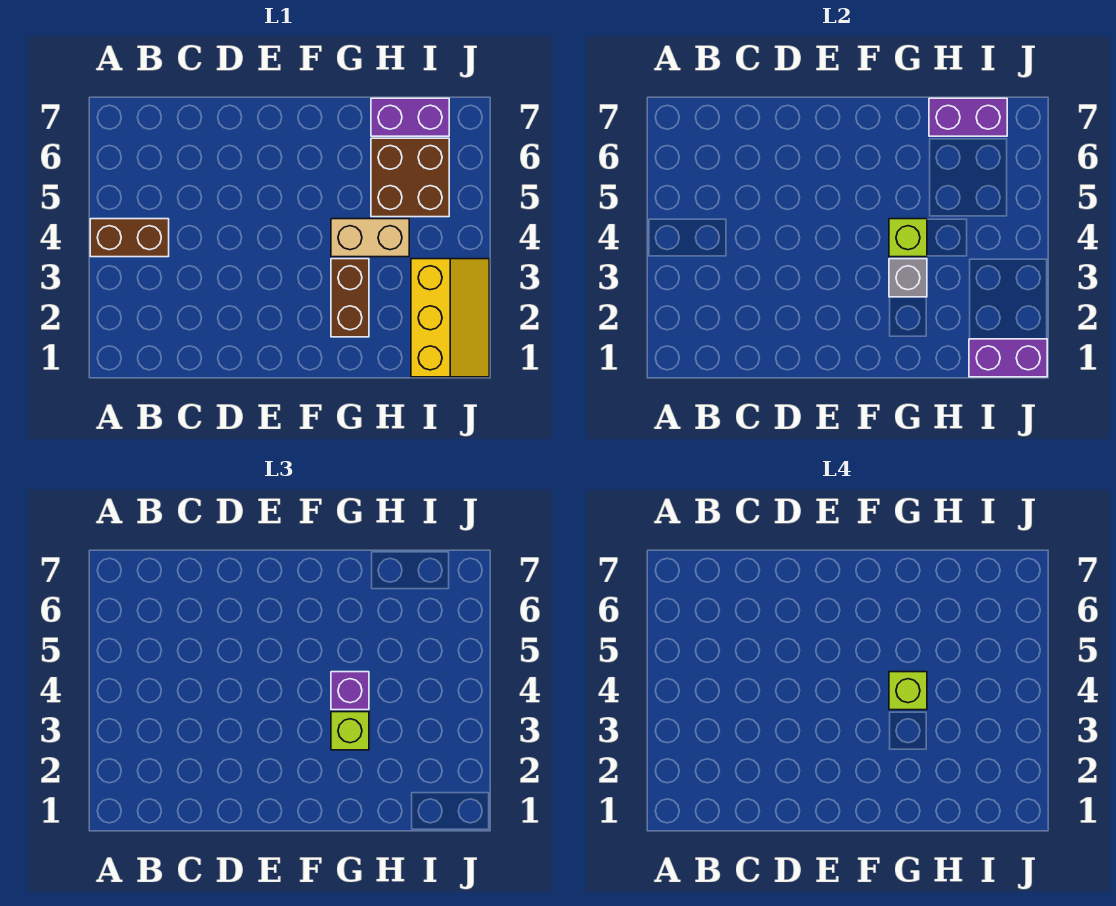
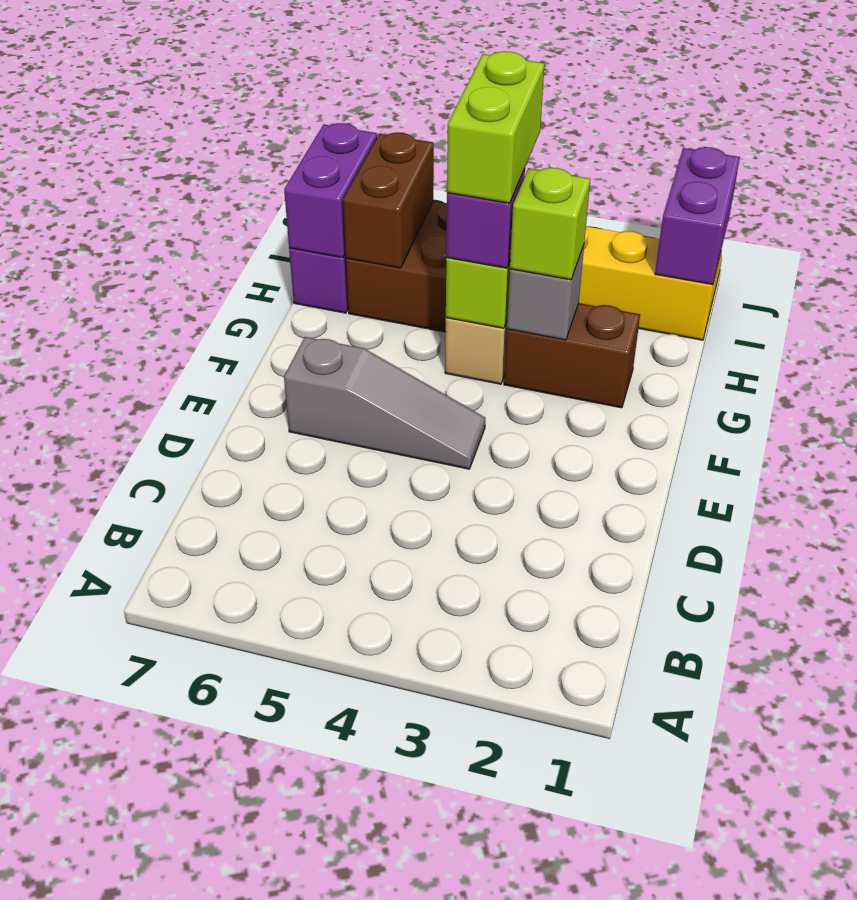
brown 1x2 brick [90,219,169,257] -> brown 1x2 brick moved to [343,132,434,268]
none -> grey 1x3 slope [284,337,485,469]
lime 1x1 brick [889,672,927,710] -> lime 1x2 brick [447,51,544,203]

